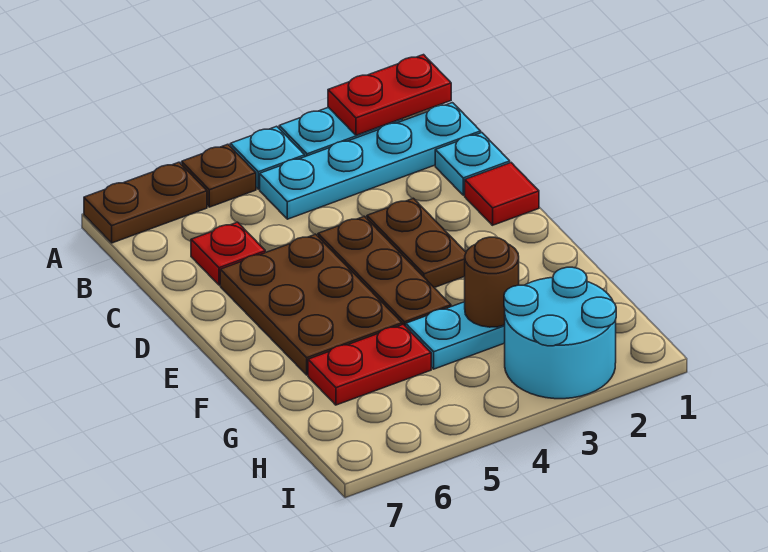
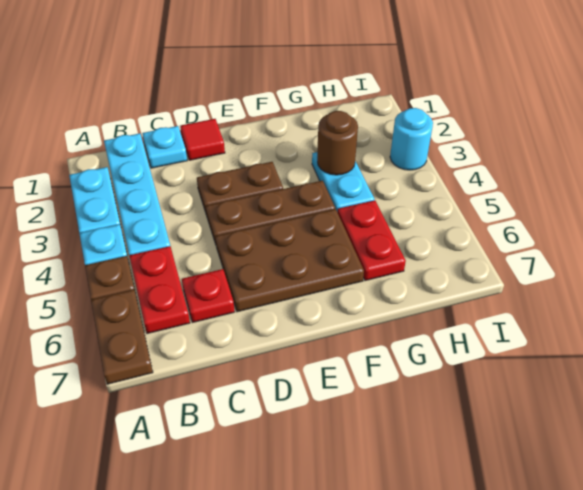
red 1x2 plate [328,55,451,135] -> red 1x2 plate moved to [129,246,190,334]
cyan 2x2 round brick [504,267,616,399] -> cyan 1x1 round brick [390,108,433,170]

